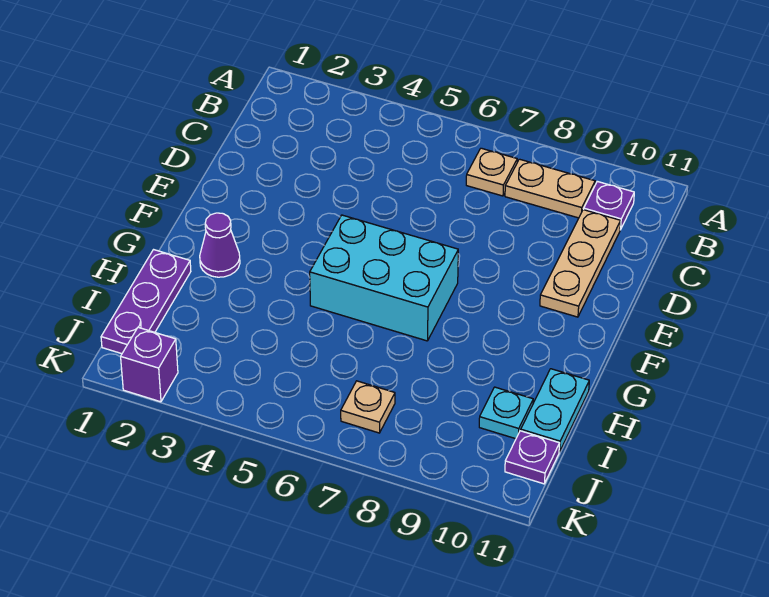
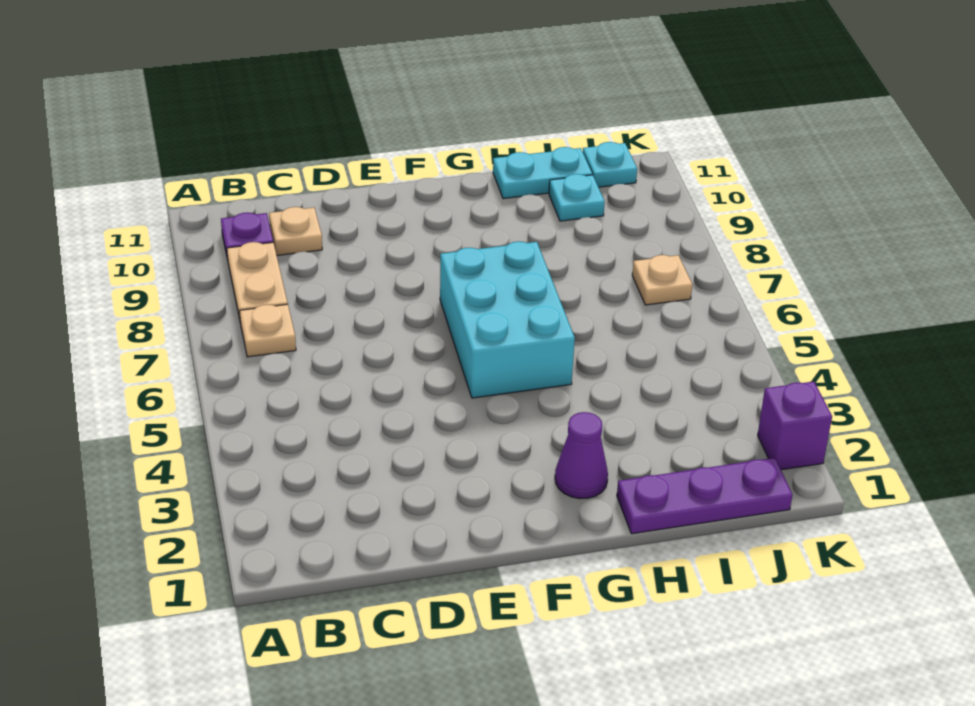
tan 1x3 plate [540,210,621,317] -> tan 1x1 plate [269,207,322,255]
purple 1x1 plate [505,431,559,484] -> cyan 1x1 plate [583,142,637,187]

